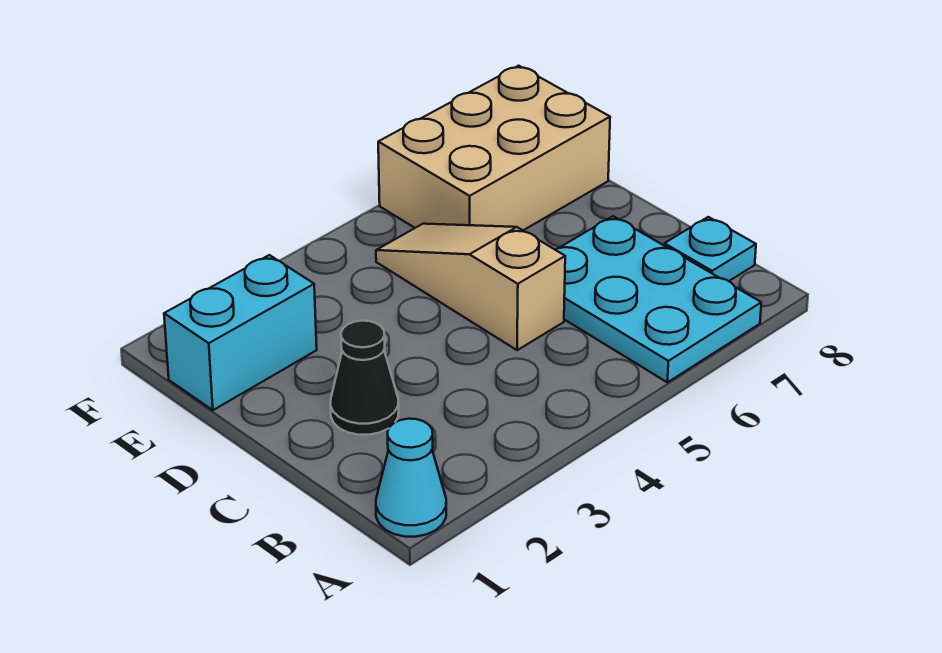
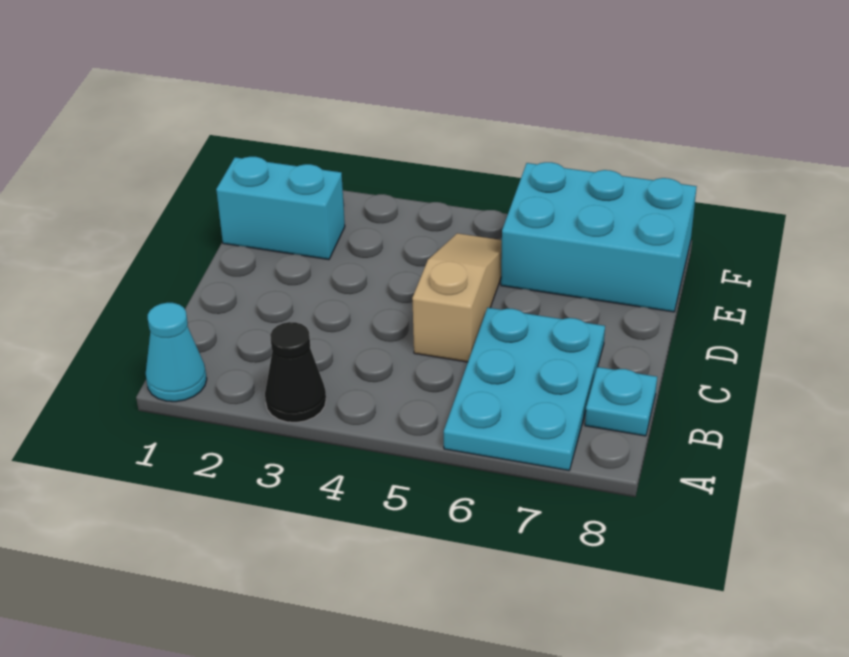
black 1x1 cone [330,321,399,435] -> black 1x1 cone moved to [265,322,326,422]
tan 2x3 brick [378,66,610,230] -> cyan 2x3 brick [501,162,697,312]

